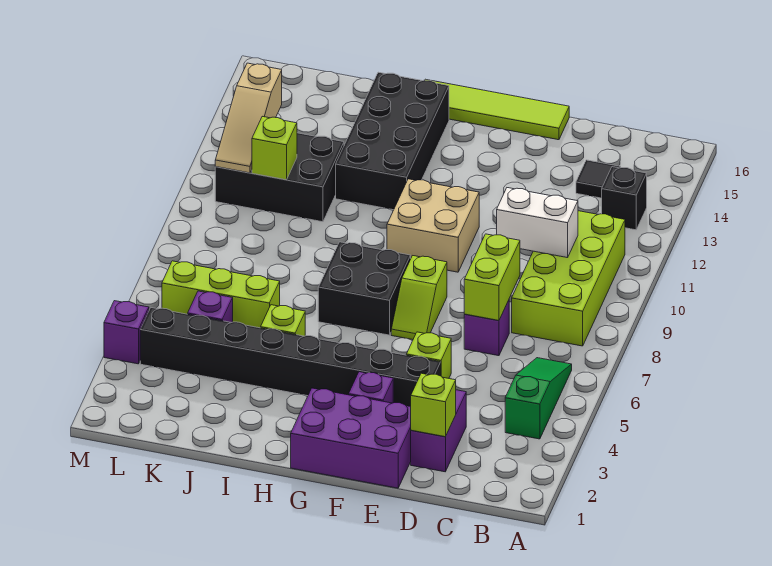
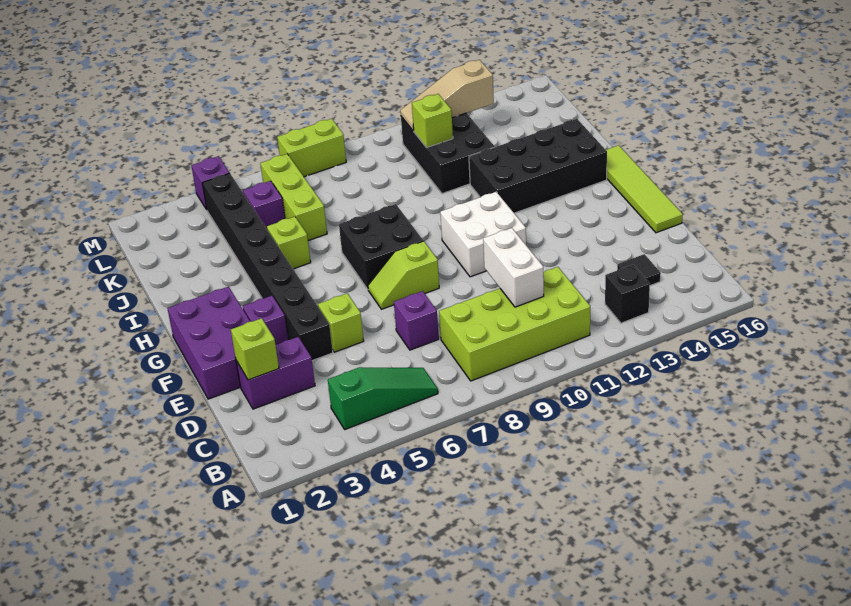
lime 1x2 brick [464,234,520,321] -> lime 1x2 brick moved to [277,119,346,177]
tan 2x2 brick [387,179,479,272] -> white 2x2 brick [440,192,526,277]

